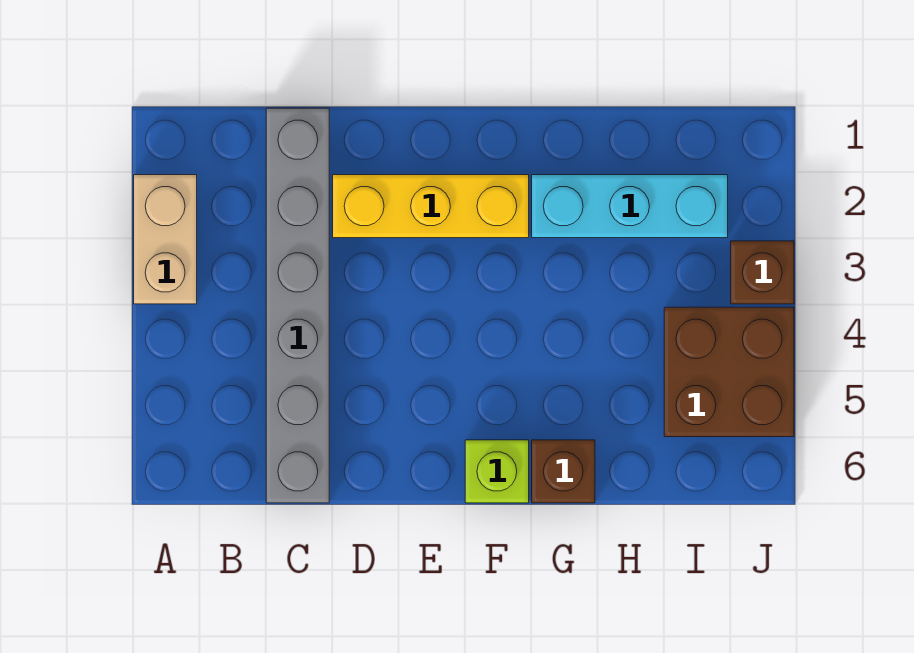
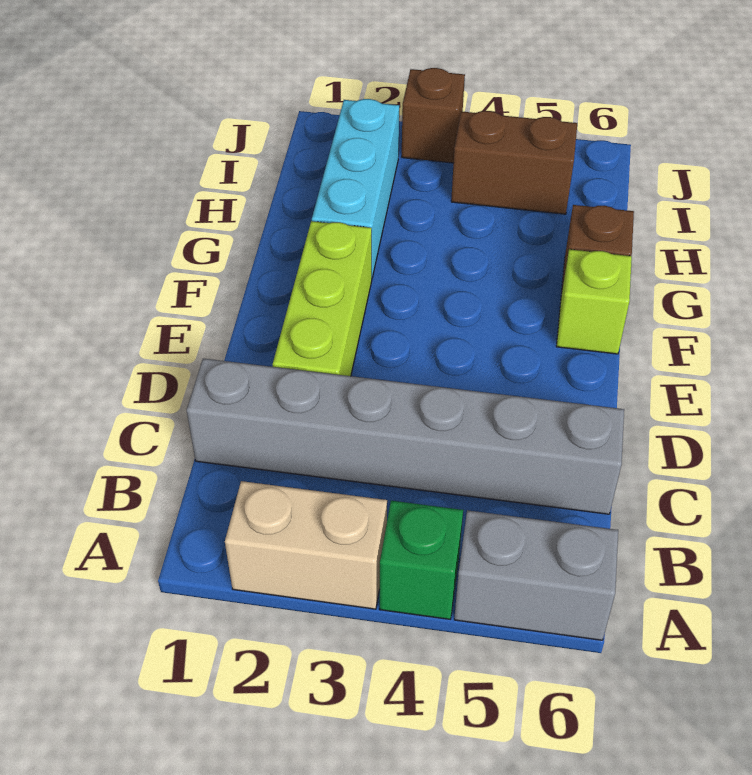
none -> green 1x1 brick [380,501,463,619]
none -> grey 1x2 brick [454,510,618,640]
yellow 1x3 brick [333,175,529,238] -> lime 1x3 brick [273,221,372,376]
brown 2x2 brick [664,307,794,437] -> brown 1x2 brick [451,111,577,214]

